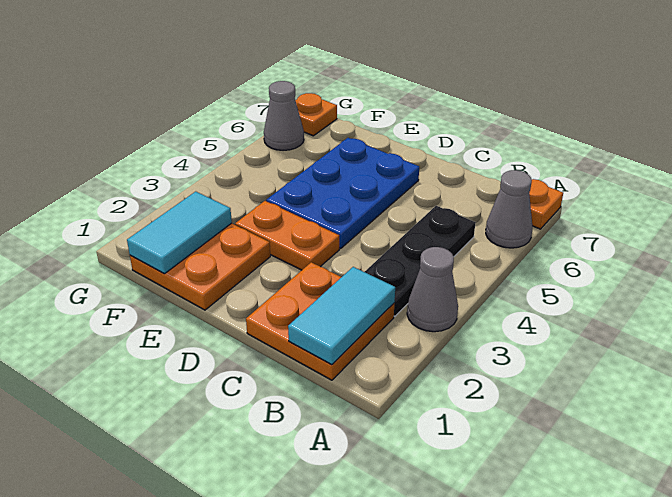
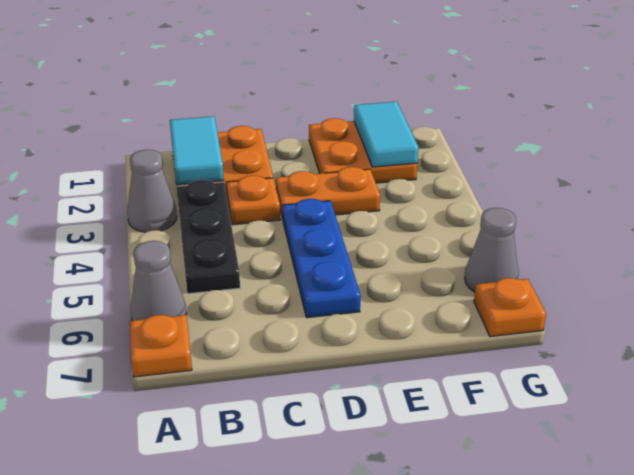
none -> orange 1x1 plate [226,176,280,225]
blue 2x3 plate [266,138,419,248] -> blue 1x3 plate [283,199,361,318]

